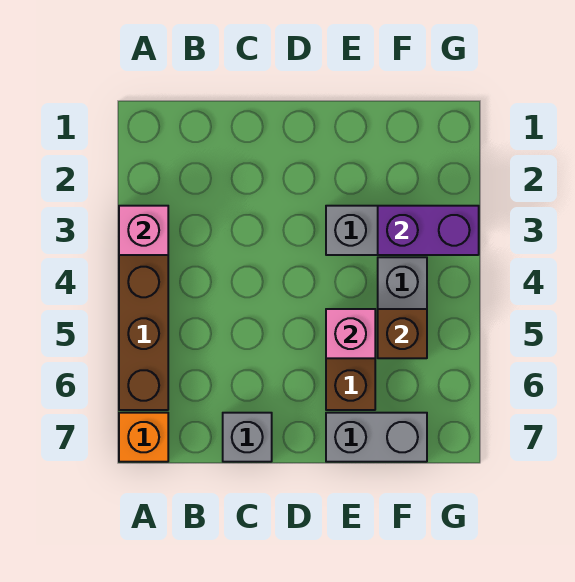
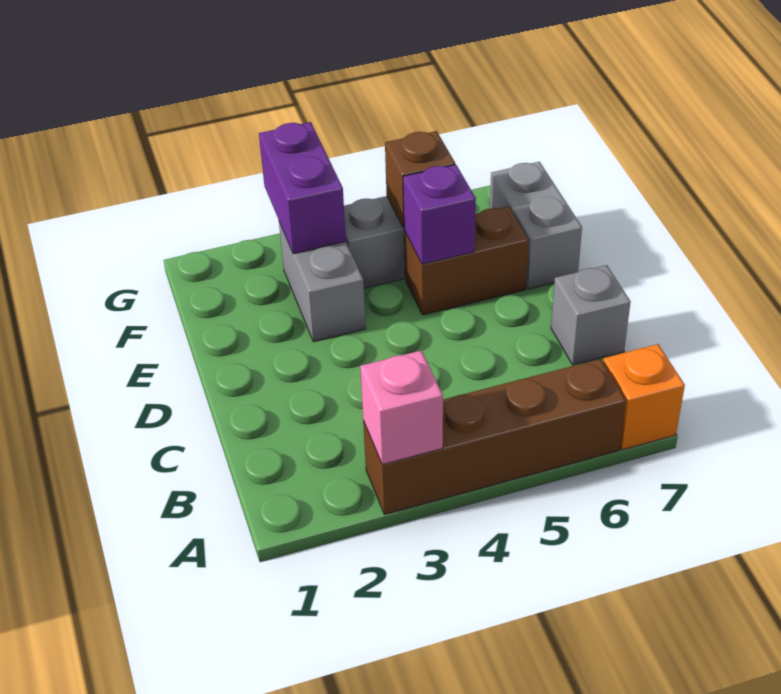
pink 1x1 brick [326,309,375,358] -> purple 1x1 brick [403,165,476,264]

